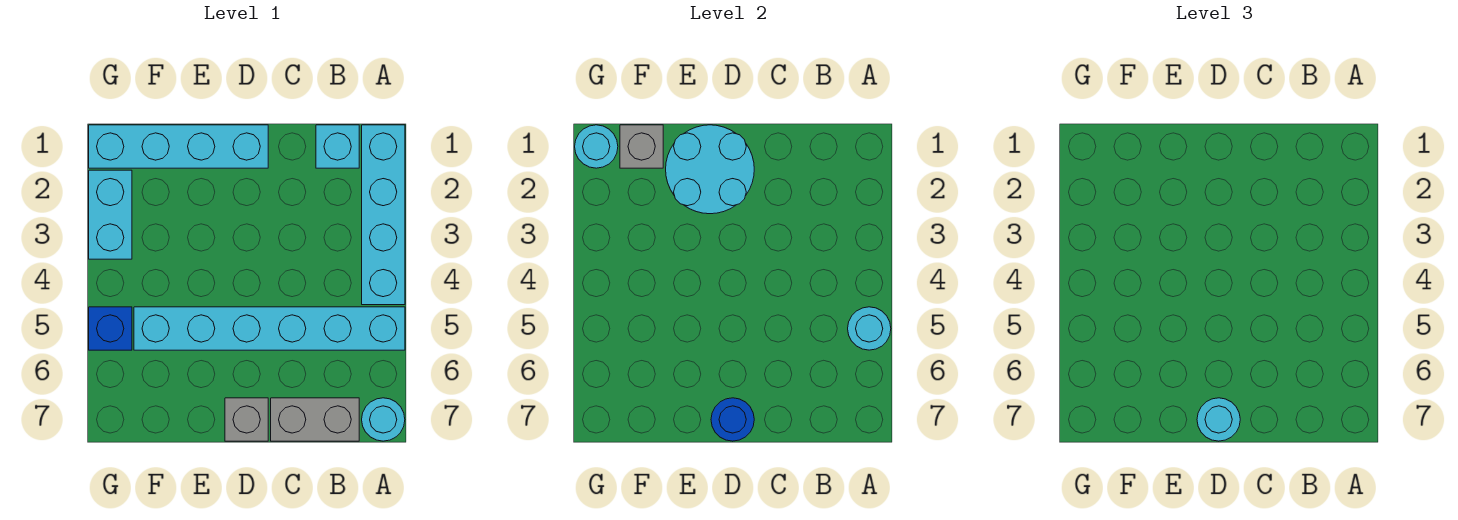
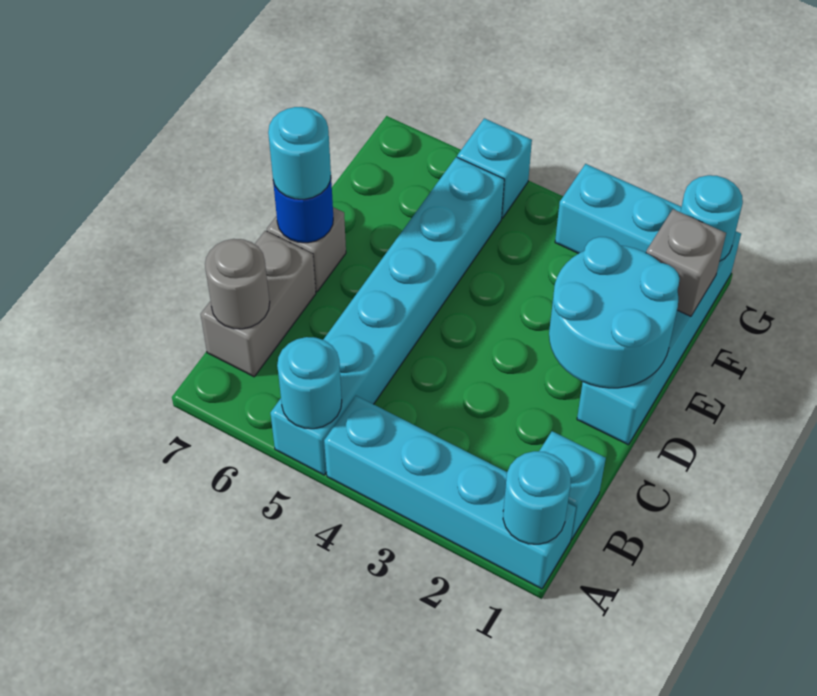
cyan 1x1 round brick [362,398,405,441] -> cyan 1x1 round brick moved to [503,451,571,544]
none -> grey 1x1 round brick [205,239,270,329]
blue 1x1 brick [89,307,132,350] -> cyan 1x1 brick [457,118,532,218]

